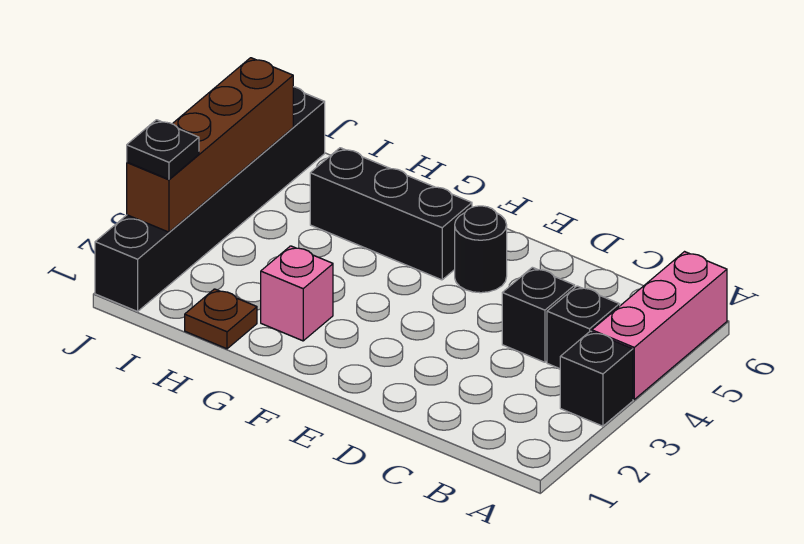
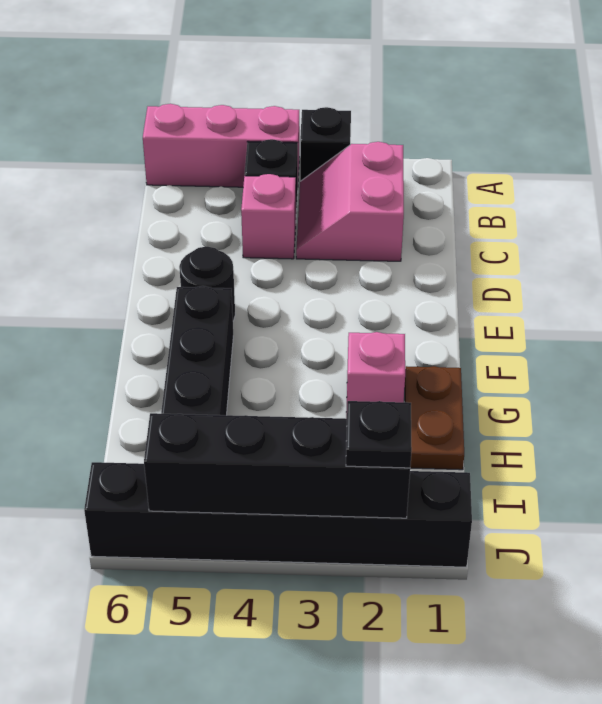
none -> pink 2x2 slope [296,142,404,261]
black 1x1 brick [502,267,575,362] -> pink 1x1 brick [241,174,296,259]
brown 1x1 plate [185,289,257,349] -> brown 1x2 plate [405,366,464,470]
brown 1x4 brick [127,58,293,232] -> black 1x4 brick [144,413,410,518]

